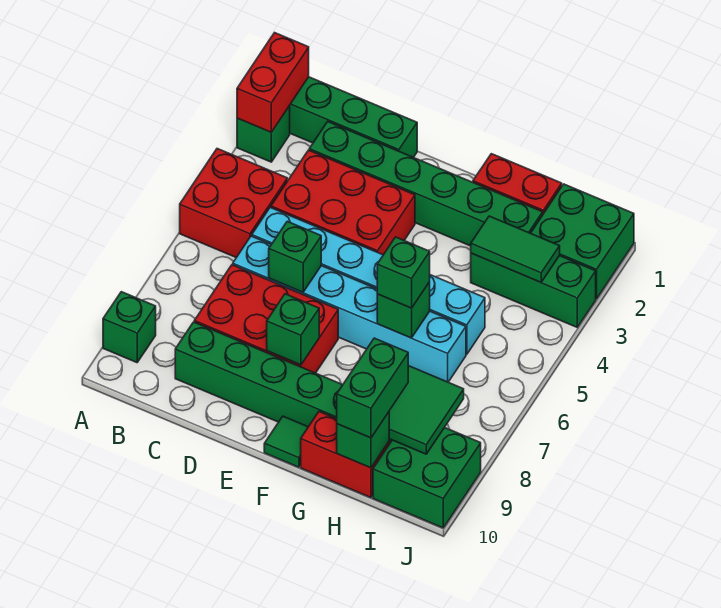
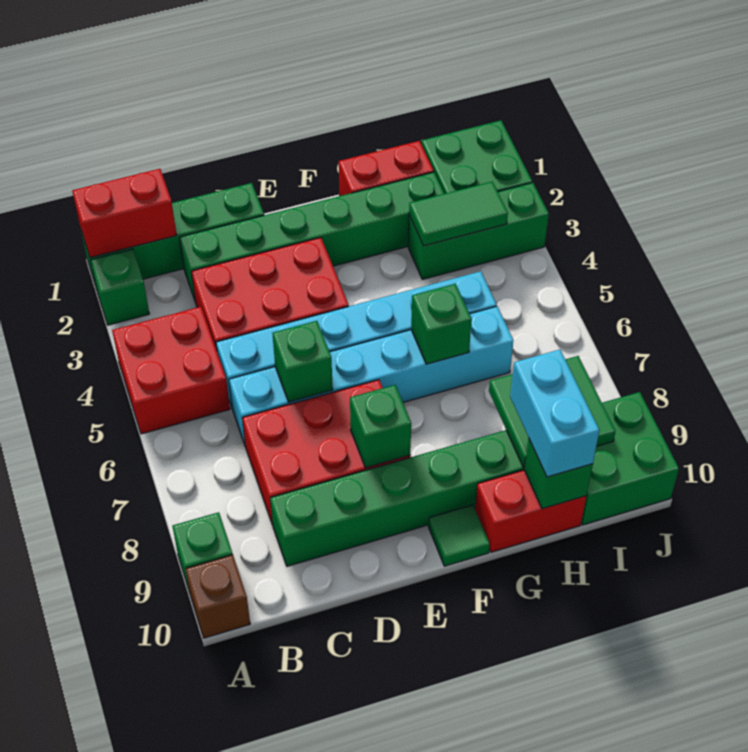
red 1x2 brick [237,33,309,132] -> red 1x2 brick turned to [72,169,177,258]
none -> brown 1x1 brick [186,555,250,638]
green 1x1 brick [377,237,430,308] -> none
green 1x2 brick [337,338,408,438] -> cyan 1x2 brick [510,350,600,477]

